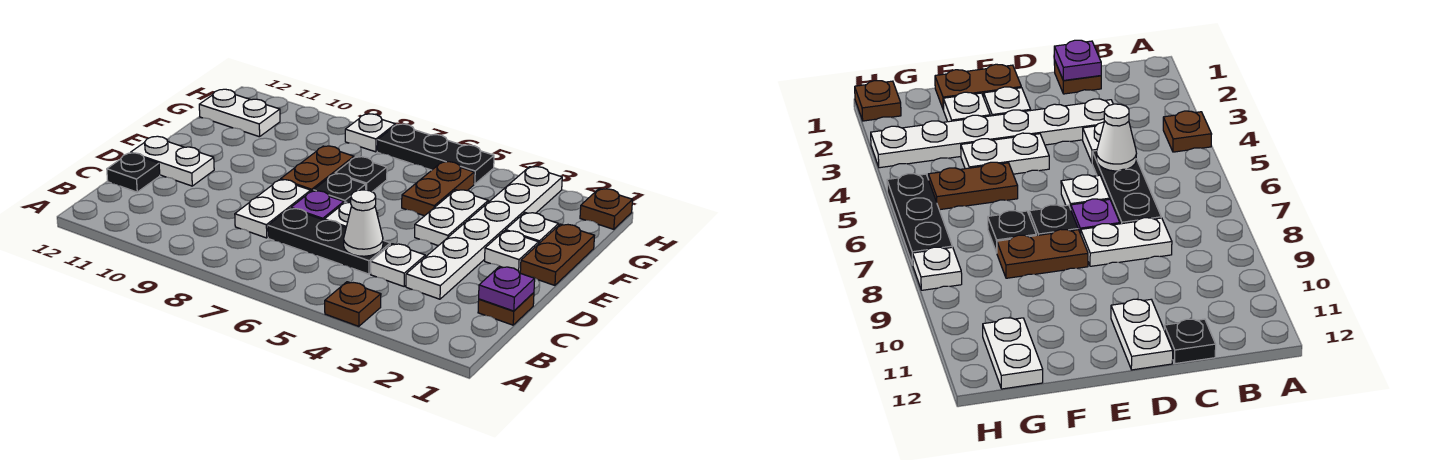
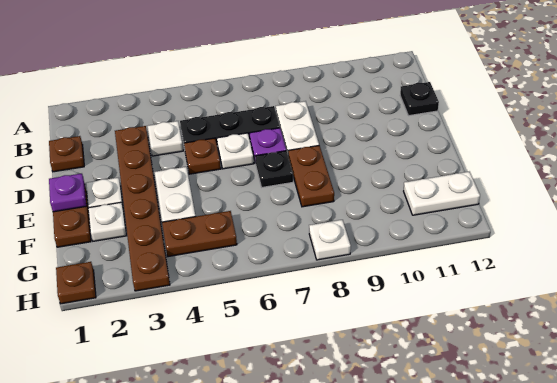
brown 1x1 plate [325,282,381,326] -> brown 1x1 plate moved to [184,138,221,174]
purple 1x1 plate [479,266,535,311] -> purple 1x1 plate moved to [49,174,86,212]
white 1x6 plate [406,167,562,299] -> brown 1x6 plate [115,126,170,291]
white 1x1 cone [344,190,383,256] -> none
white 1x2 plate [131,136,214,186] -> none
brown 1x2 plate [402,162,474,216] -> brown 1x2 plate turned to [162,211,237,257]
black 1x1 plate [335,157,387,192] -> none
black 1x3 plate [377,124,494,184] -> none

